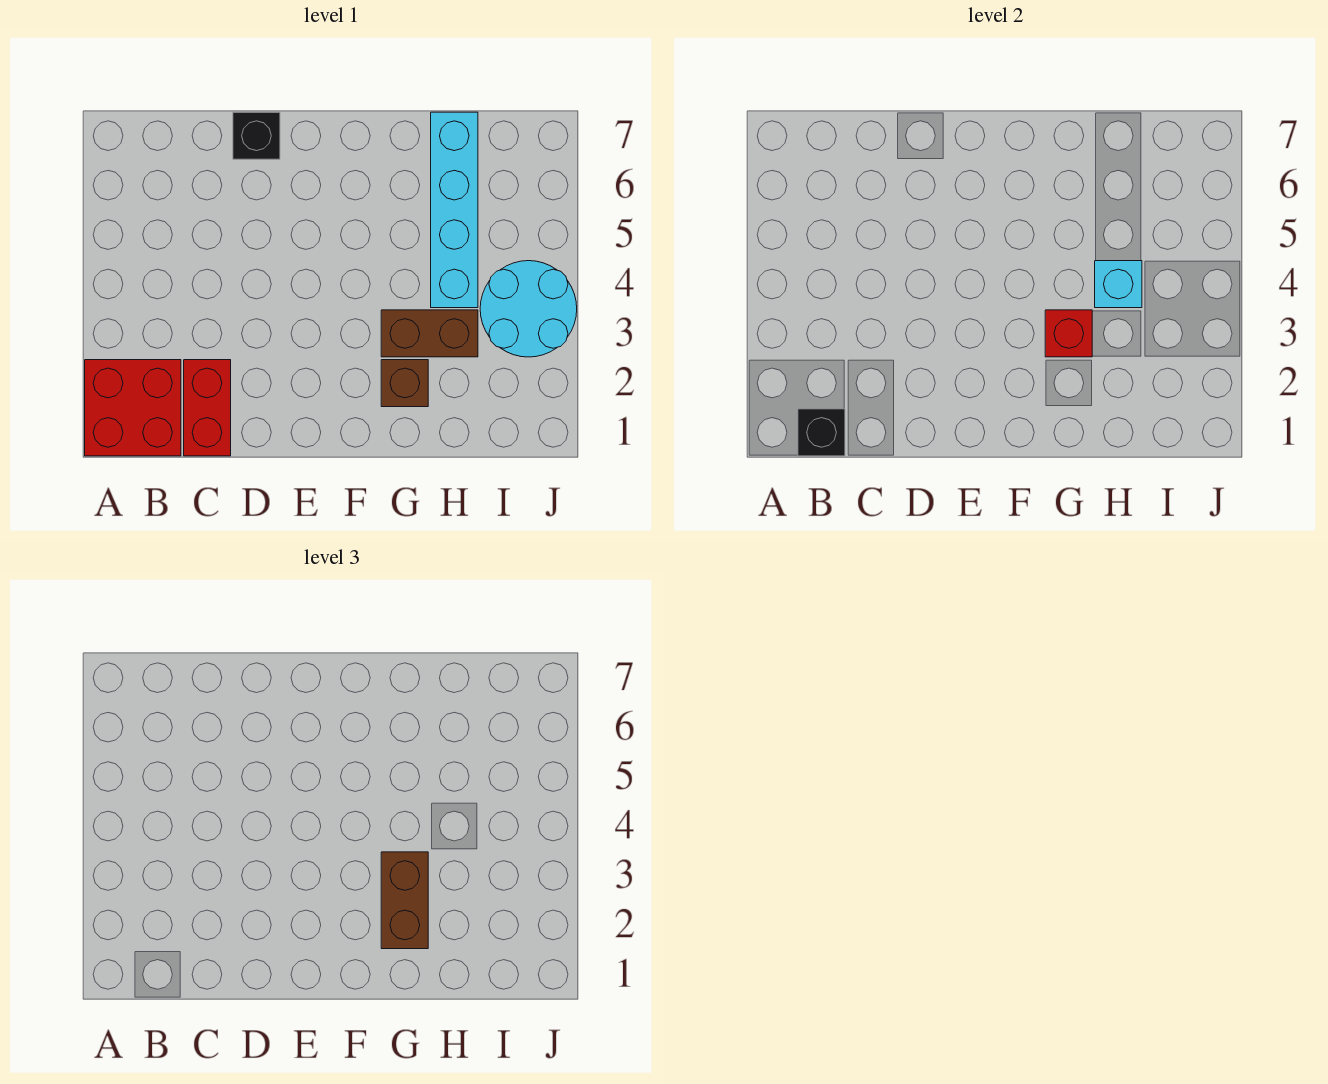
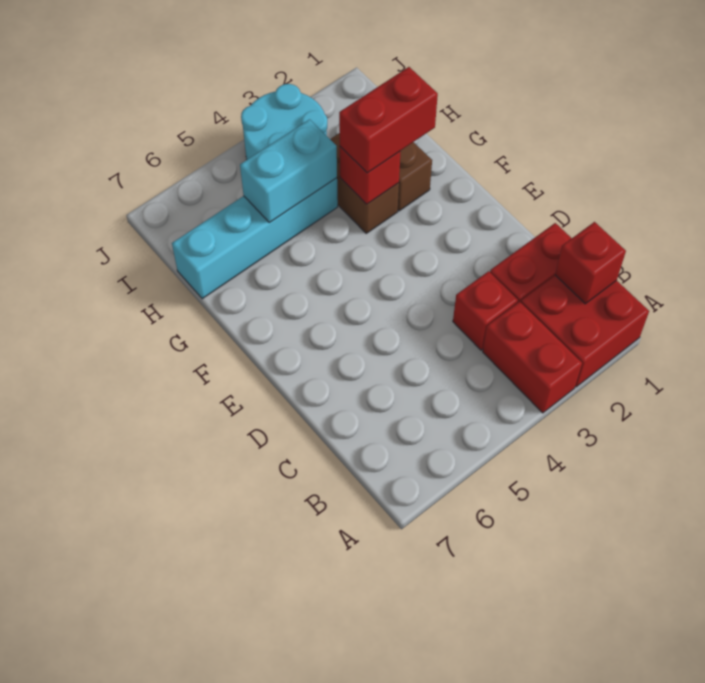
none -> red 1x2 brick [483,302,582,413]
black 1x1 brick [798,409,845,456] -> red 1x1 brick [555,222,626,304]
none -> red 1x1 brick [453,271,518,350]
black 1x1 brick [233,112,280,159] -> none
brown 1x2 brick [381,852,428,949] -> red 1x2 brick [339,67,438,173]
cyan 1x1 brick [1095,261,1142,308] -> cyan 1x2 brick [240,119,337,223]

